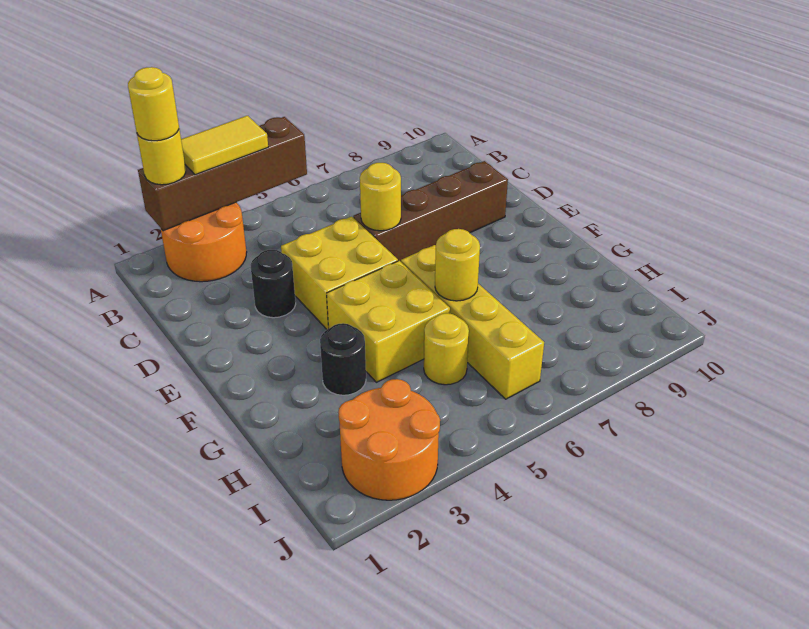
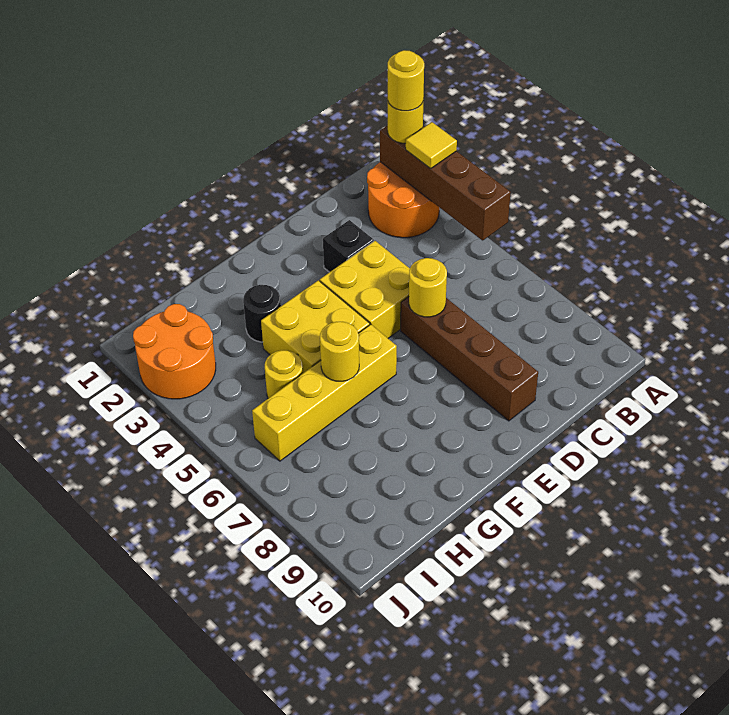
yellow 1x2 tile [181,116,268,175] -> yellow 1x1 tile [406,122,457,169]
black 1x1 round brick [251,250,296,318] -> black 1x1 brick [323,220,374,272]

